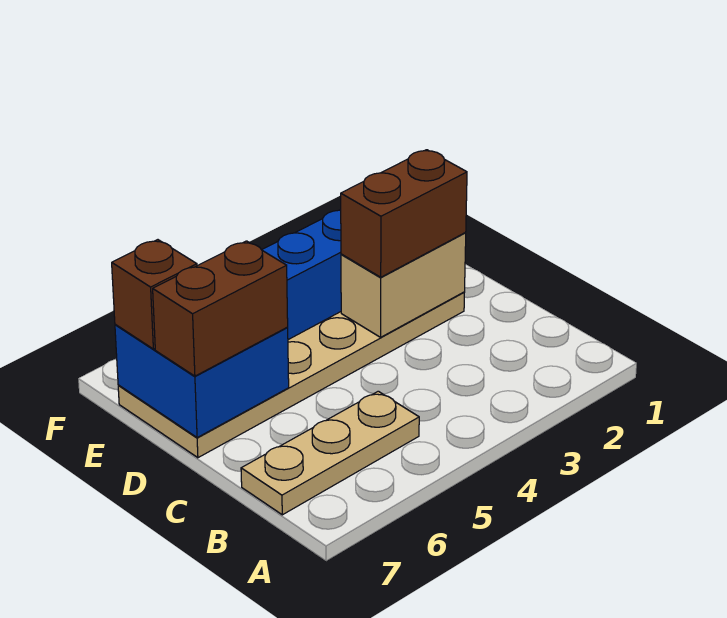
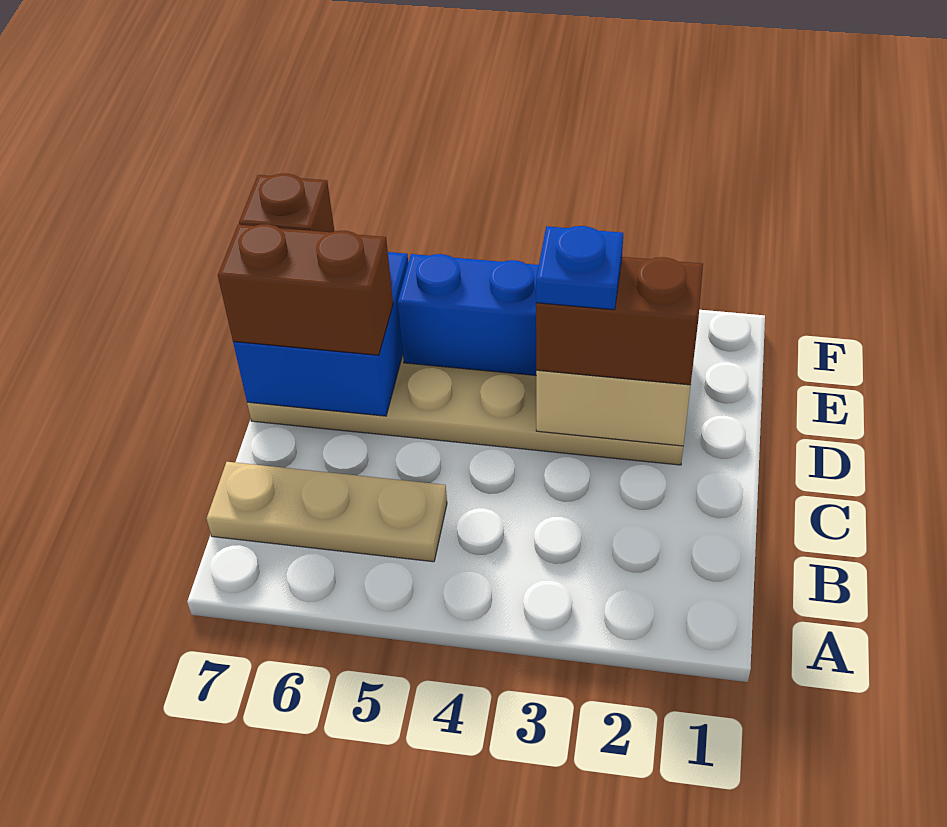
none -> blue 1x1 plate [536,226,623,310]

